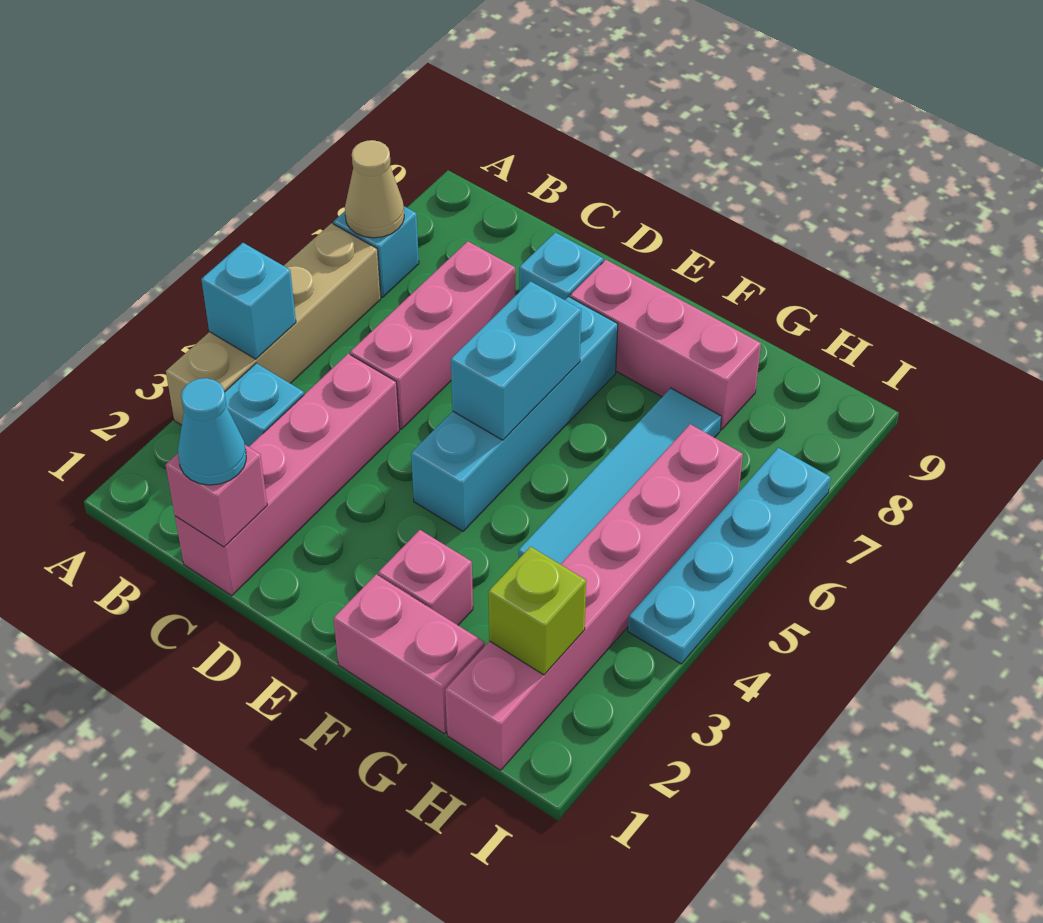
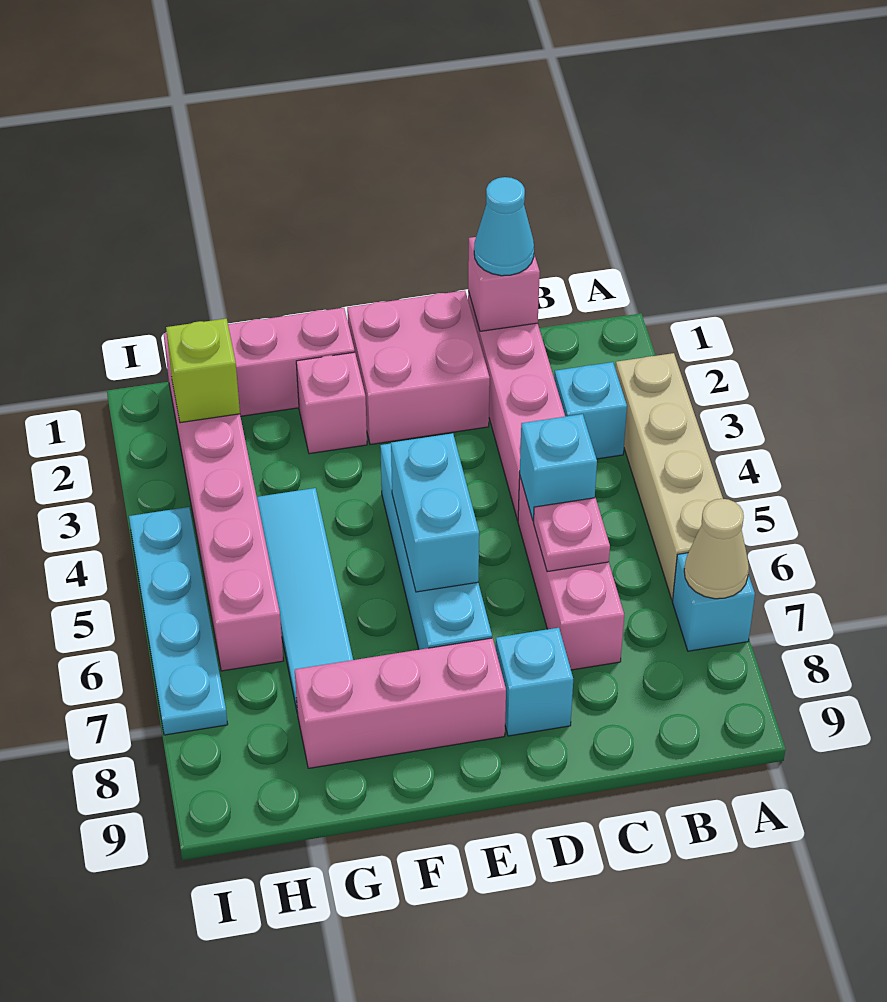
cyan 1x1 brick [201,243,296,359] -> cyan 1x1 brick moved to [520,414,597,521]
none -> pink 1x1 plate [533,498,610,572]
none -> pink 2x2 brick [347,290,490,445]

